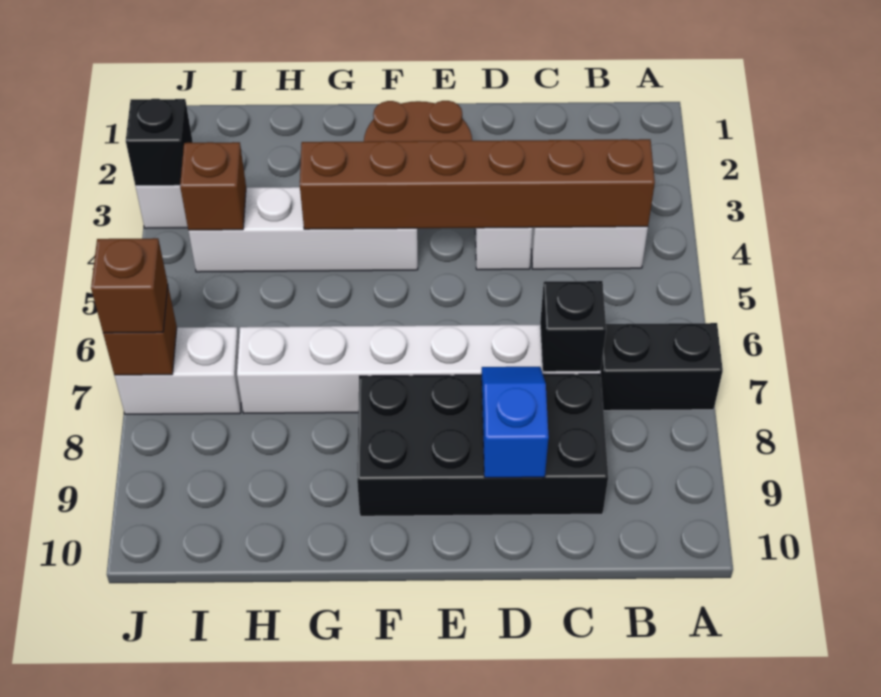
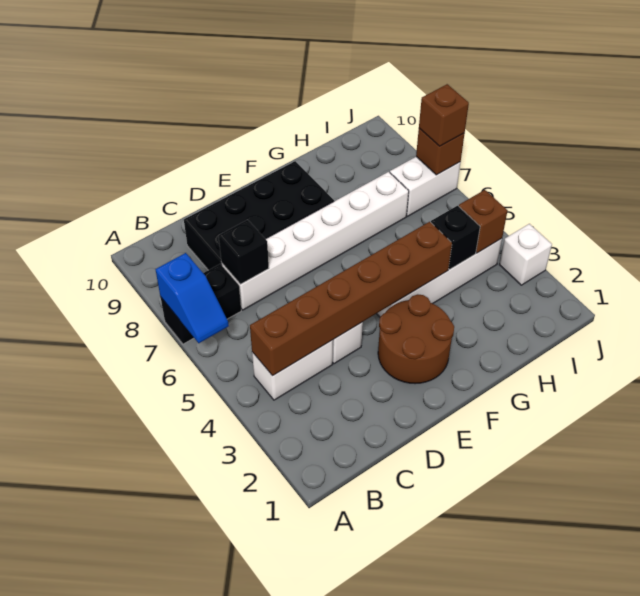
blue 1x2 slope [482,367,549,478] -> blue 1x2 slope moved to [156,253,229,343]
black 1x1 brick [126,99,193,186] -> black 1x1 brick moved to [431,206,480,269]

